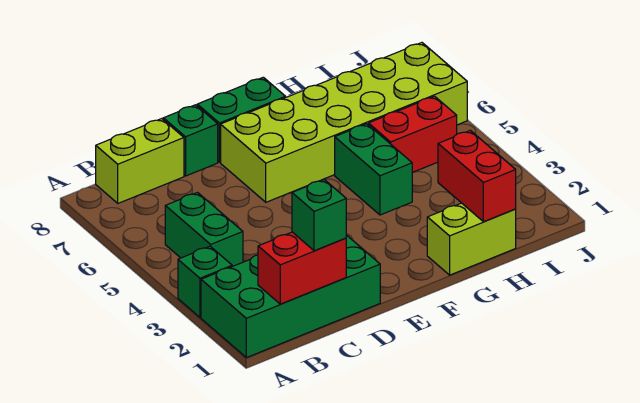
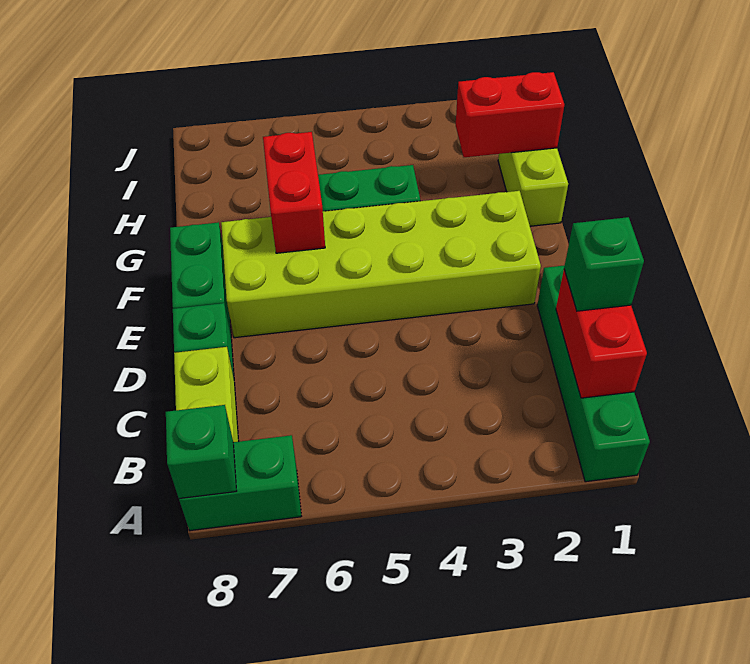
green 2x4 brick [201,235,380,358] -> green 1x4 brick [537,265,650,482]
green 1x1 brick [178,246,232,317] -> green 1x1 brick moved to [166,405,236,499]
green 1x2 brick [165,193,243,266] -> green 1x2 brick moved to [179,435,301,531]
lime 2x6 brick [221,43,467,202] -> lime 2x6 brick turned to [221,191,541,338]
red 1x2 brick [369,96,457,173] -> red 1x2 brick moved to [263,132,325,253]

